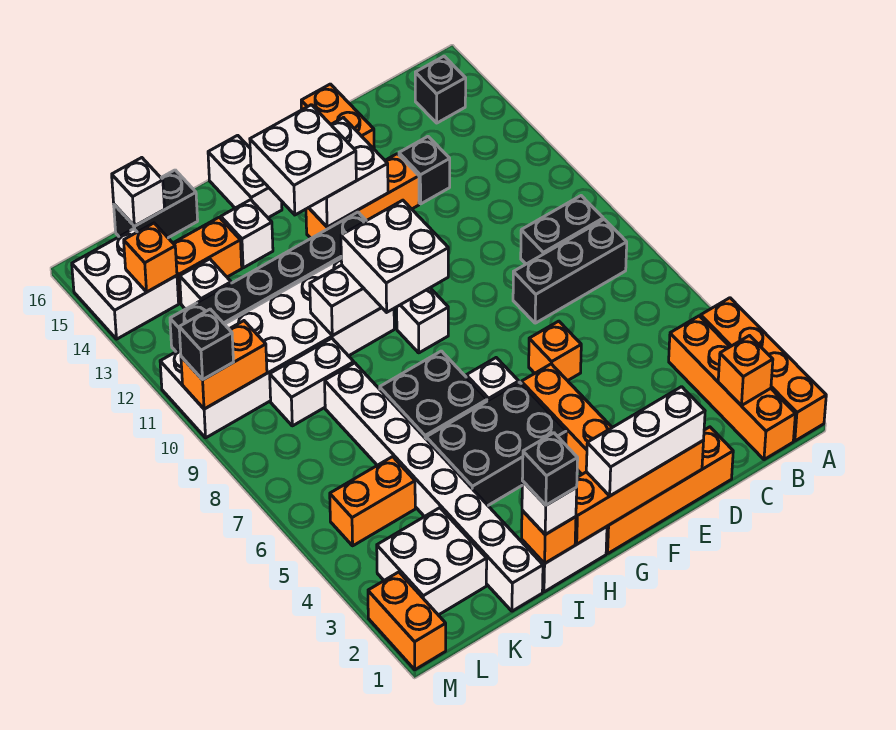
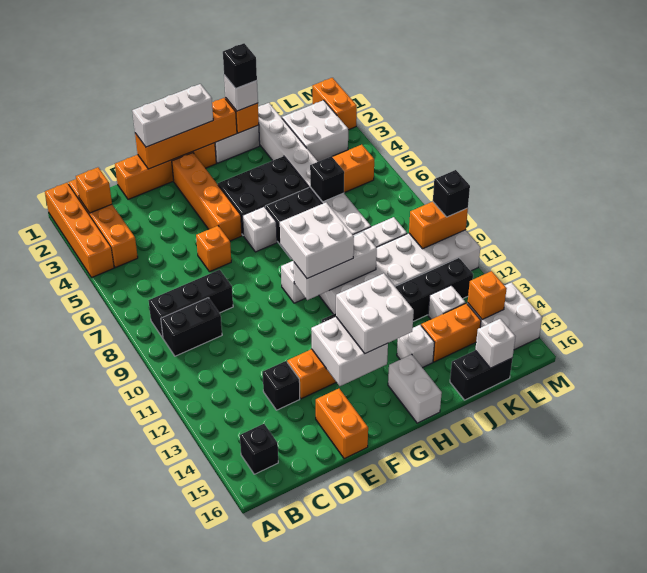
none -> black 1x1 brick [310,156,344,202]

